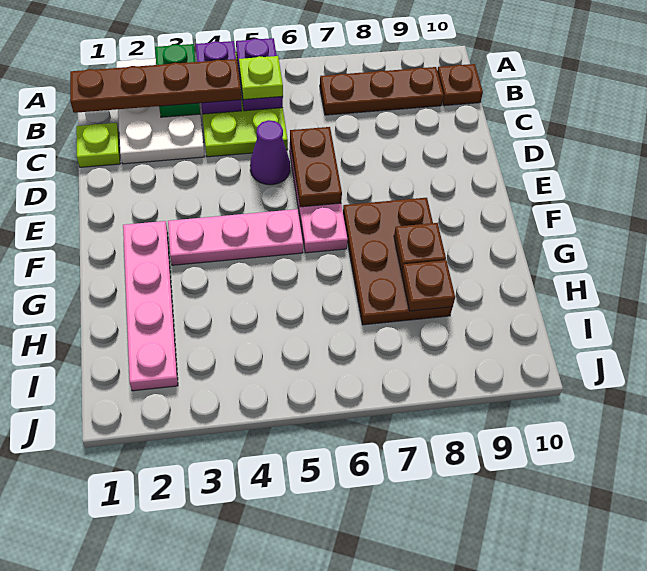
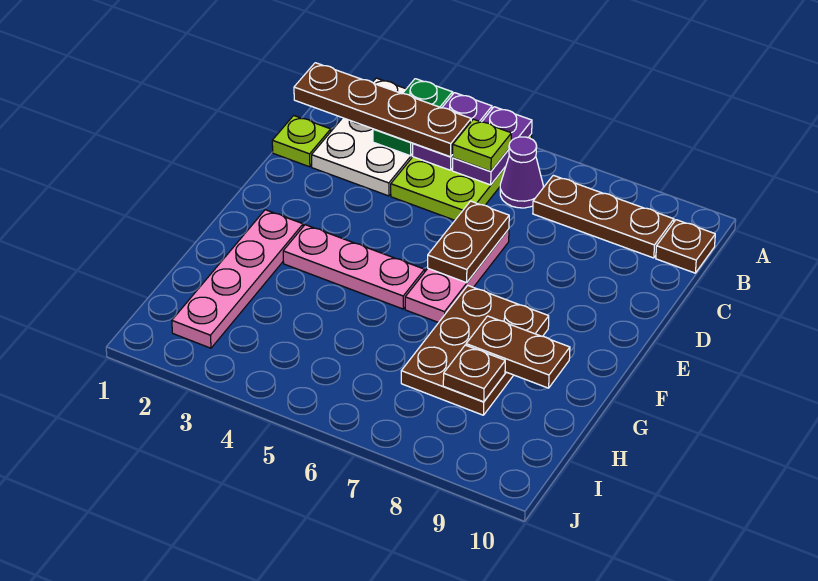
purple 1x1 cone [250,120,290,185] -> purple 1x1 cone moved to [500,137,543,208]
brown 1x1 plate [394,223,446,272] -> brown 1x2 plate [466,316,570,388]

